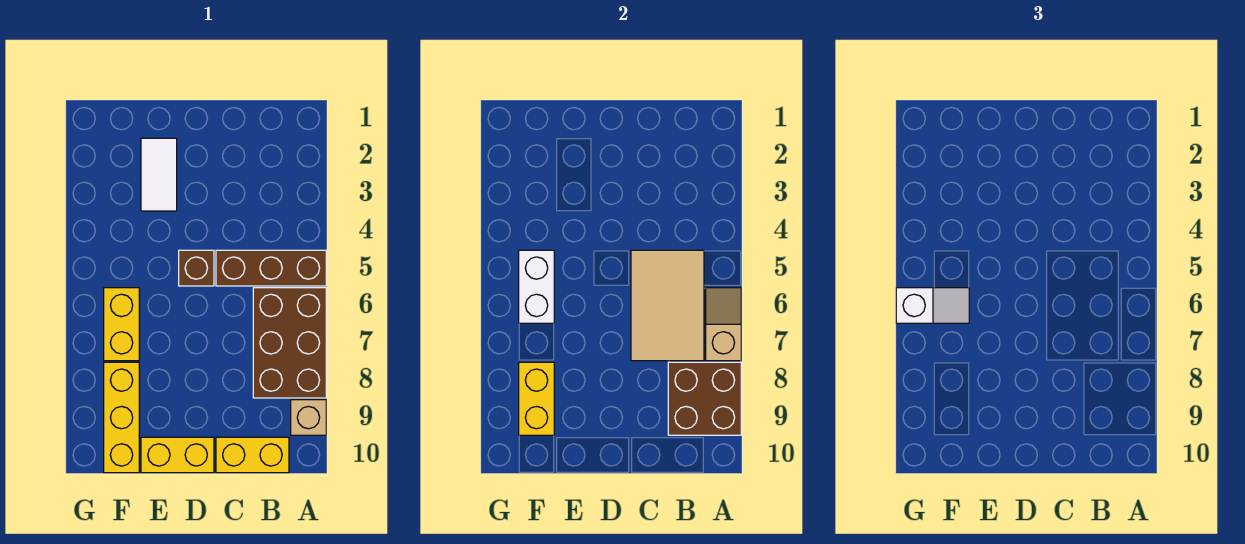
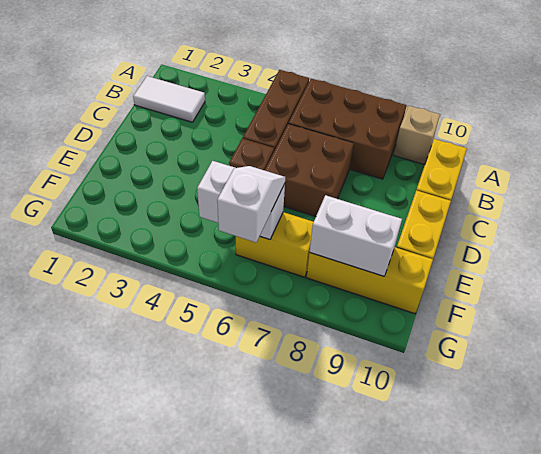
tan 1x2 slope [706,288,741,361] -> none
brown 2x2 brick [668,362,741,435] -> brown 2x2 brick moved to [265,124,354,217]
tan 2x3 tile [631,250,704,361] -> none
white 1x2 tile [141,138,177,211] -> white 1x2 tile moved to [133,76,205,122]
yellow 1x2 brick [519,362,554,435] -> white 1x2 brick [310,195,402,276]

